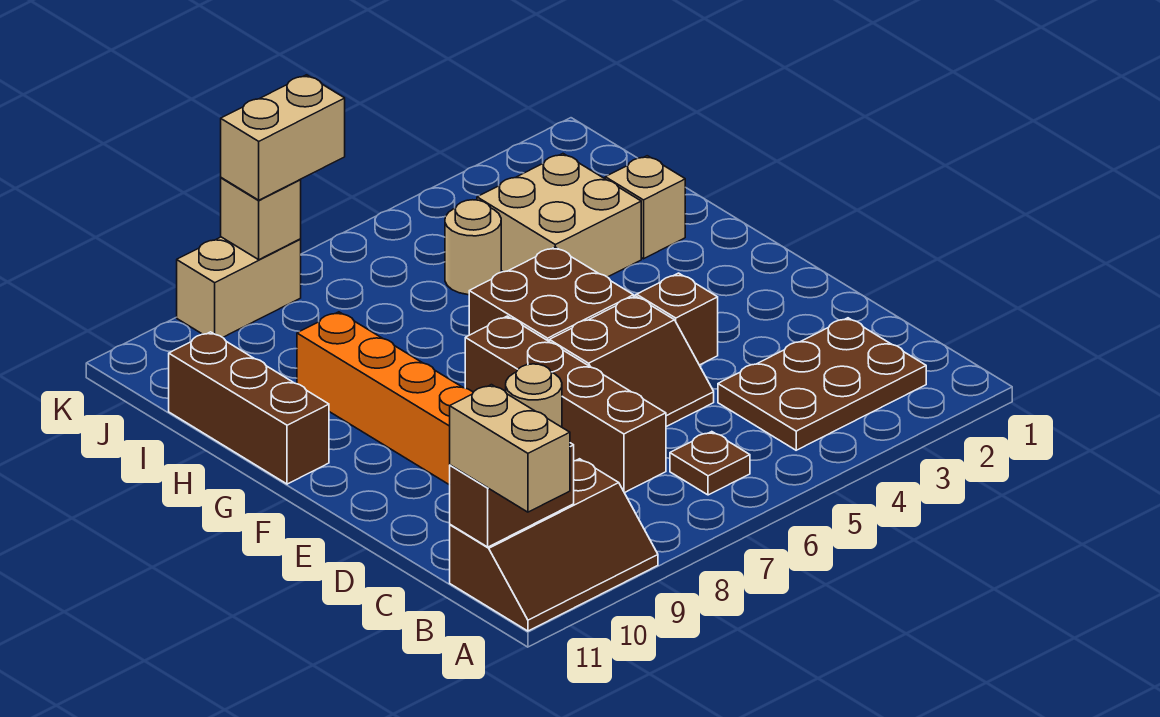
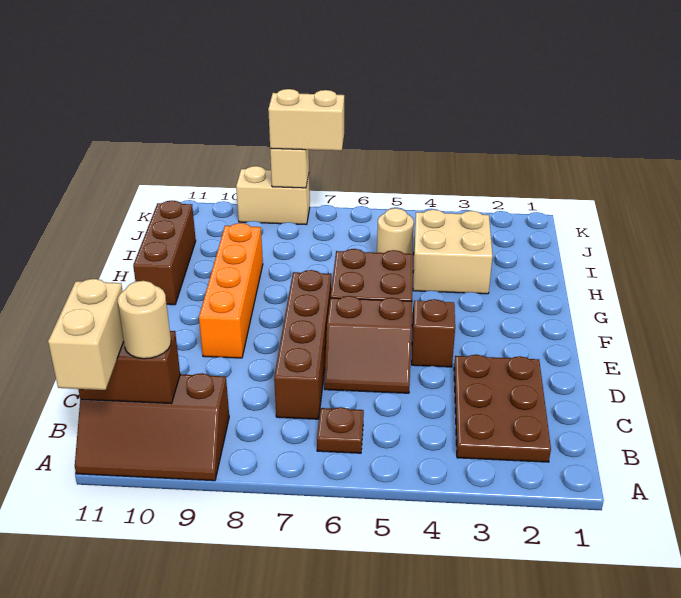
brown 2x3 plate [718,318,926,450] -> brown 2x3 plate turned to [454,355,551,462]
tan 1x1 brick [605,156,685,259] -> none

